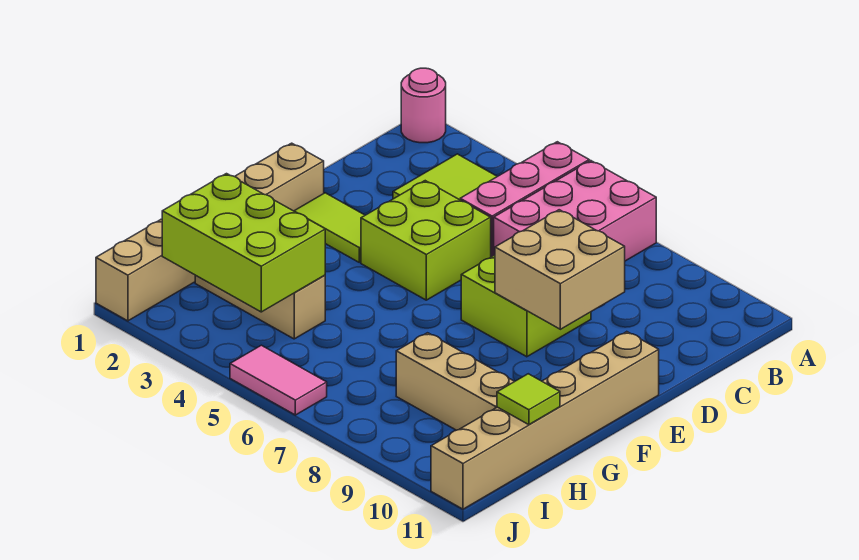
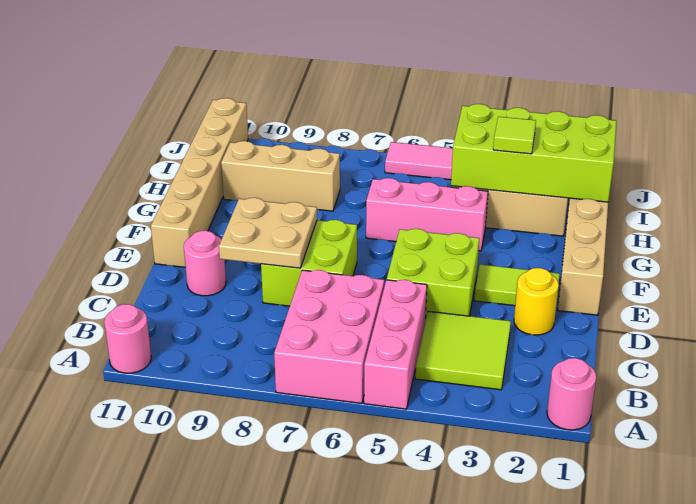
none -> pink 1x1 round brick [104,304,151,373]
none -> yellow 1x1 round brick [514,268,559,335]
tan 2x2 brick [495,210,625,329] -> tan 2x2 plate [219,198,317,268]
none -> pink 1x1 round brick [184,231,226,296]
none -> pink 1x3 brick [366,178,488,251]
lime 2x3 brick [162,174,325,312] -> lime 2x4 brick [451,104,616,202]
lime 1x1 tile [497,374,560,425] -> lime 1x1 tile moved to [493,117,536,154]

